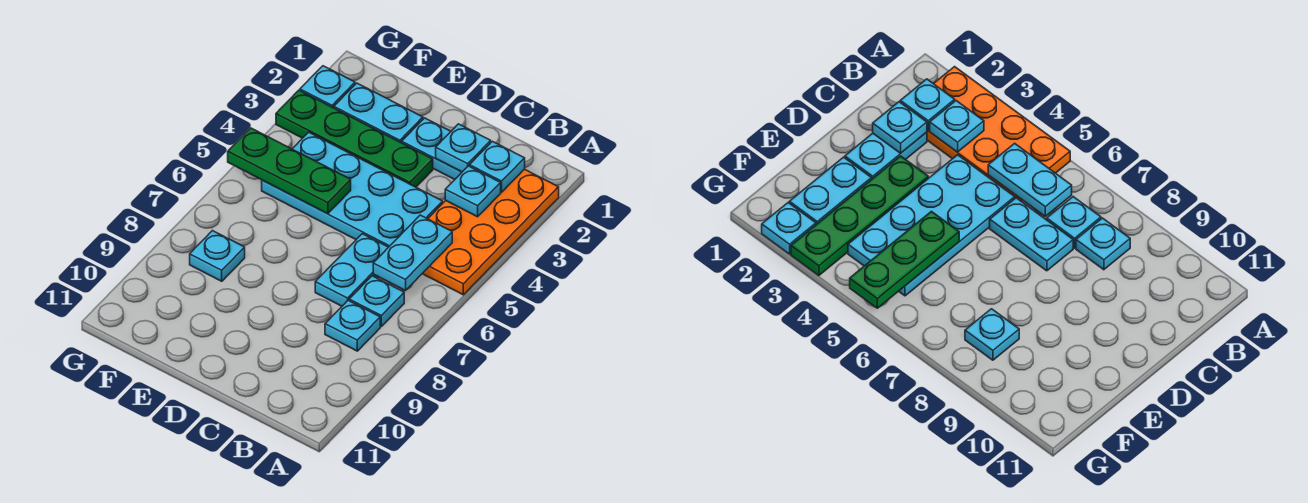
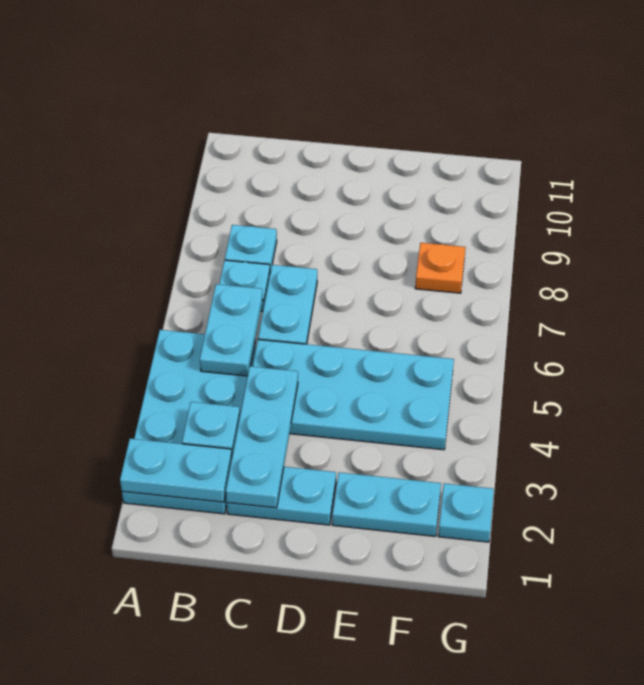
orange 2x4 plate [422,169,559,295] -> cyan 2x4 plate [122,330,256,514]
cyan 1x1 plate [469,141,525,192] -> cyan 1x2 plate [120,439,232,502]
cyan 1x1 plate [436,124,491,172] -> cyan 1x3 plate [226,366,298,508]
green 1x4 plate [276,90,433,187] -> none
green 1x3 plate [228,128,351,214] -> none
cyan 1x1 plate [190,231,245,281] -> orange 1x1 plate [415,243,466,293]

